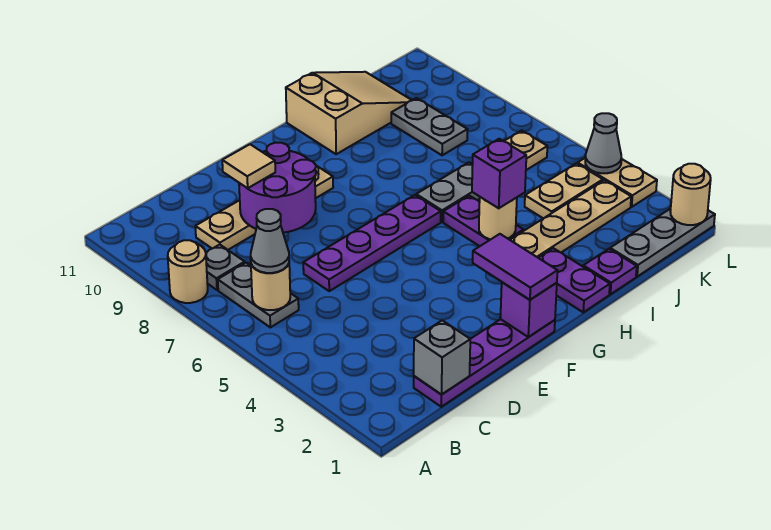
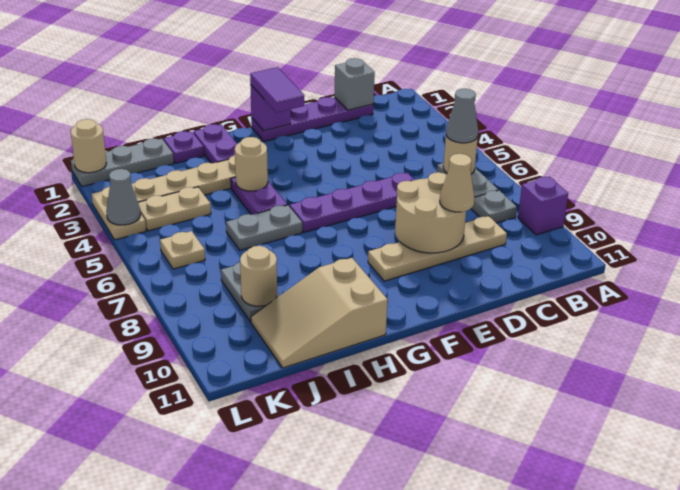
tan 1x1 round brick [168,240,208,303] -> tan 1x1 round brick moved to [240,246,277,306]
purple 2x2 round brick [239,143,316,233] -> tan 2x2 round brick [395,172,466,253]
tan 1x1 tile [222,144,275,188] -> tan 1x1 cone [440,154,475,212]
purple 1x1 brick [472,139,526,208] -> purple 1x1 brick moved to [518,177,568,235]

